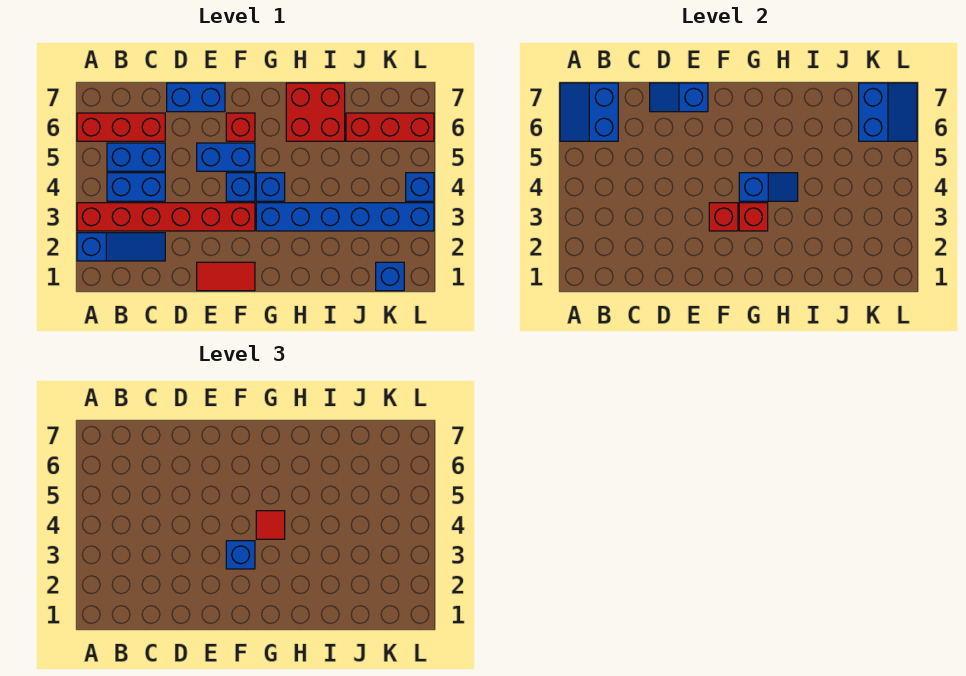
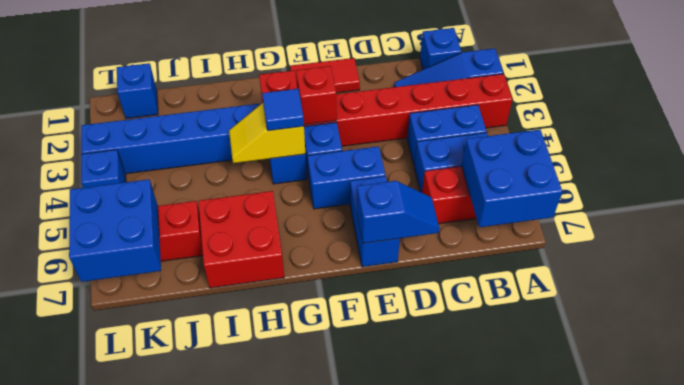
blue 2x2 slope [560,83,618,141] -> blue 2x2 brick [462,129,562,227]
blue 1x2 brick [167,83,225,112] -> blue 1x2 brick turned to [350,176,400,267]
blue 1x1 brick [226,541,255,569] -> blue 1x1 brick moved to [420,28,461,70]
red 1x1 brick [226,113,255,141] -> none
blue 1x2 slope [739,173,798,201] -> yellow 1x2 slope [229,103,305,163]
red 1x1 tile [256,511,285,539] -> blue 1x1 tile [262,89,304,131]
blue 2x2 slope [859,83,917,141] -> blue 2x2 brick [69,179,161,282]

